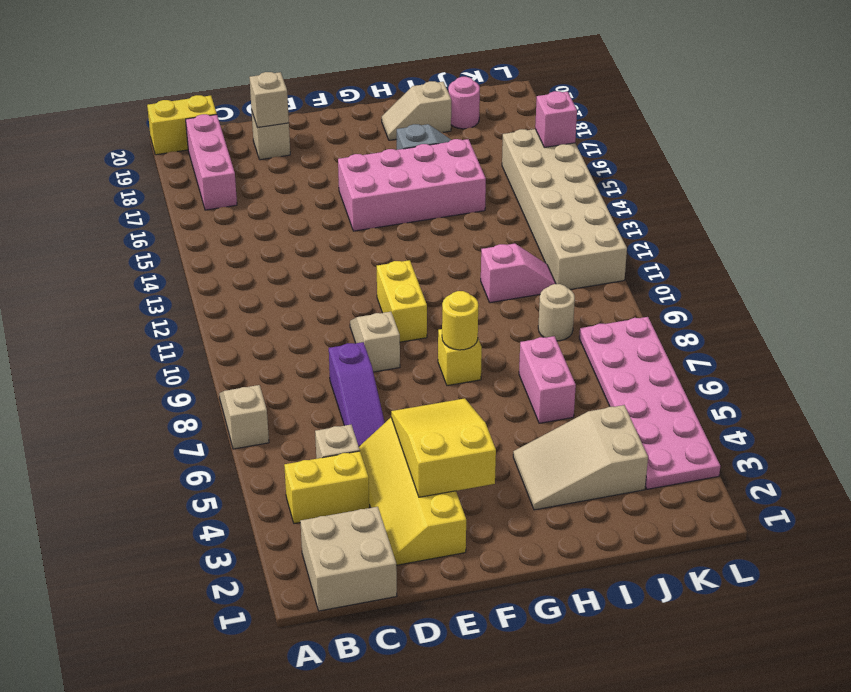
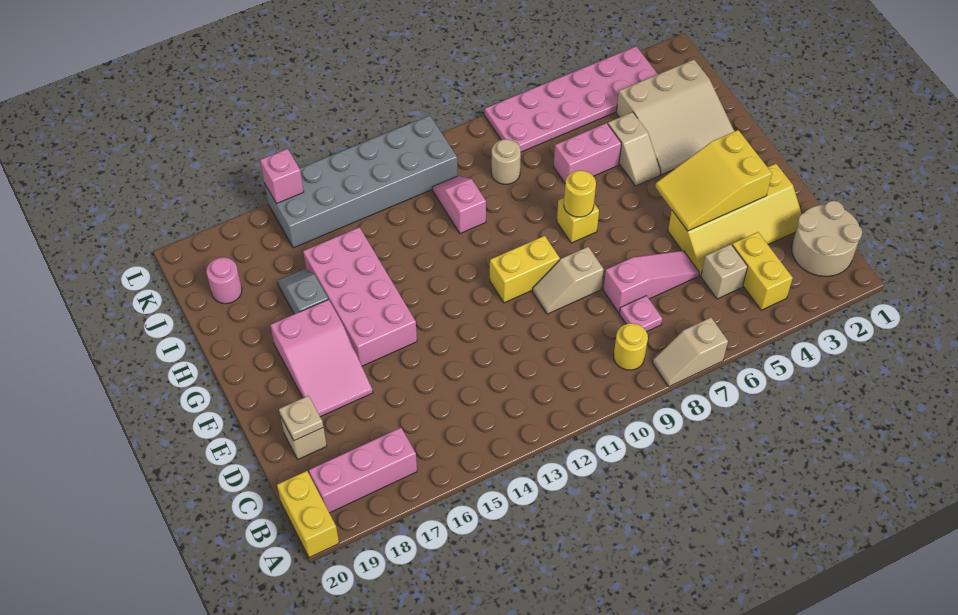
tan 2x2 brick [300,507,397,611] -> tan 2x2 round brick [792,201,862,276]
none -> yellow 1x1 round brick [614,323,648,370]
none -> pink 1x1 plate [619,296,662,332]
purple 1x3 slope [329,342,385,446] -> pink 1x3 slope [603,251,699,313]
tan 1x1 brick [249,72,289,128] -> tan 1x1 plate [279,396,323,441]
none -> pink 2x3 slope [270,299,373,417]
tan 2x3 slope [513,405,648,510] -> tan 3x3 slope [616,60,734,175]
tan 1x2 slope [382,81,451,140] -> tan 1x2 slope moved to [608,112,661,186]
tan 2x6 brick [502,129,627,289] -> grey 2x6 brick [265,115,458,248]

